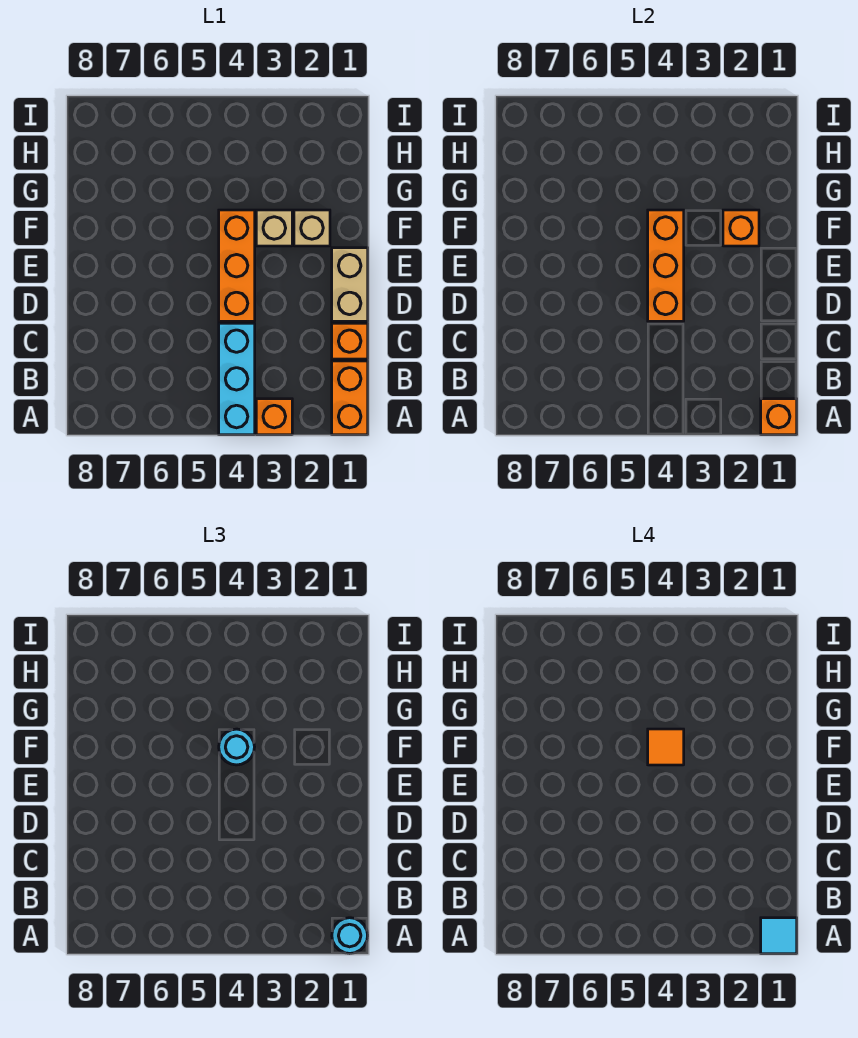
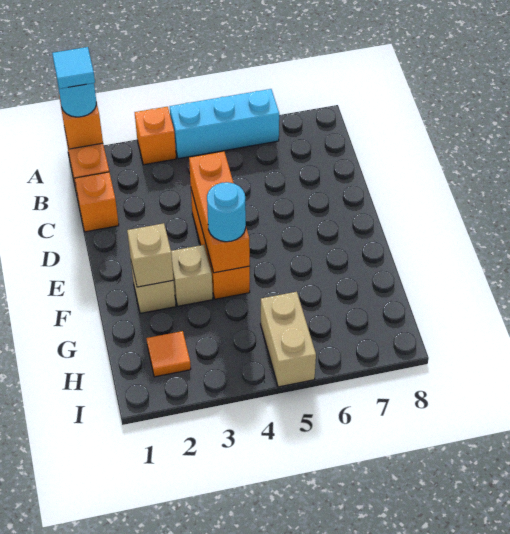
cyan 1x3 brick [219,323,255,435] -> cyan 1x3 brick turned to [170,89,279,159]
tan 1x2 brick [332,248,368,321] -> tan 1x2 brick moved to [261,292,316,387]
orange 1x1 brick [723,210,759,246] -> tan 1x1 brick [127,223,174,287]
orange 1x1 tile [648,729,684,765] -> orange 1x1 tile moved to [146,331,191,377]

